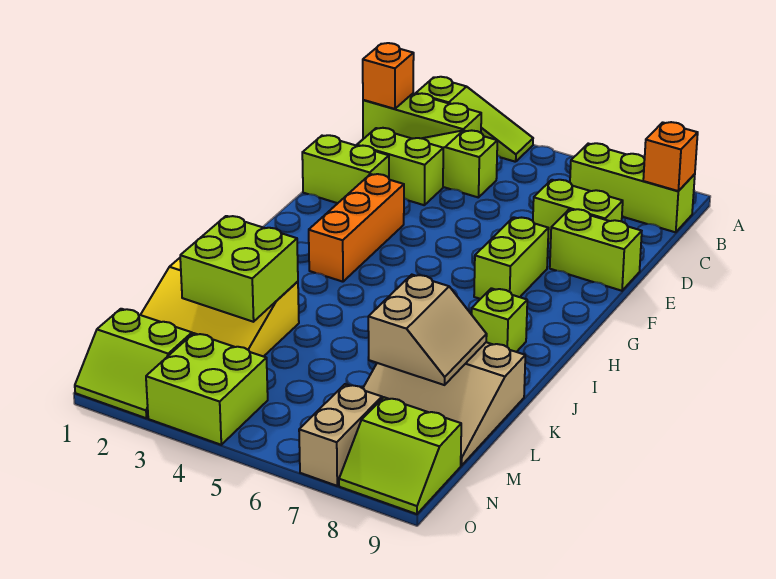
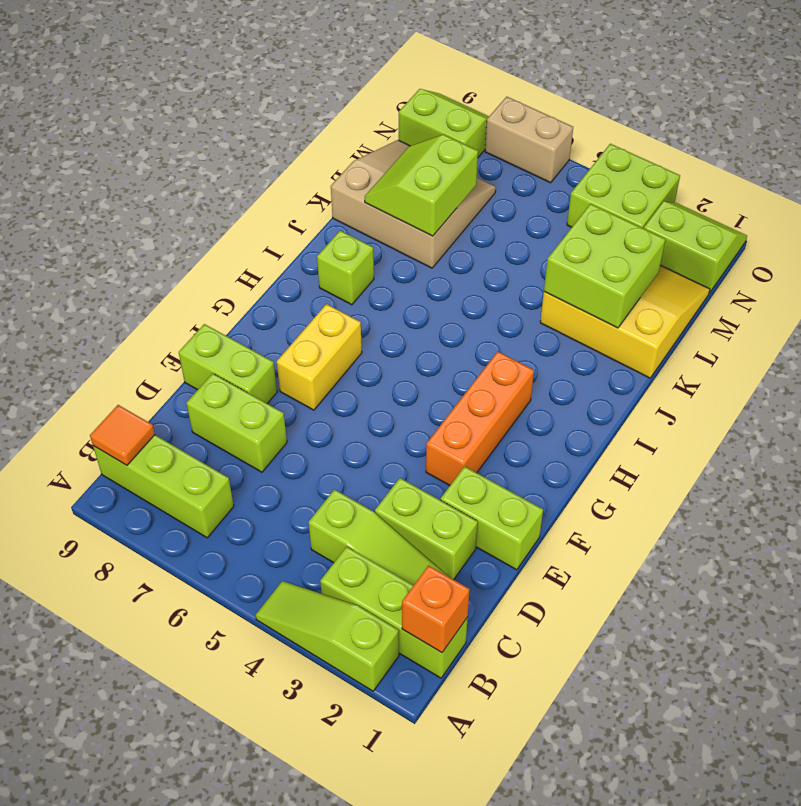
orange 1x1 brick [643,122,698,191] -> orange 1x1 tile [90,405,155,465]
lime 1x2 brick [474,217,549,299] -> yellow 1x2 brick [277,304,362,410]
tan 2x2 slope [368,275,487,385] -> lime 2x2 slope [365,134,478,236]
tan 1x2 brick [299,384,382,486] -> tan 1x2 brick turned to [485,97,573,183]

